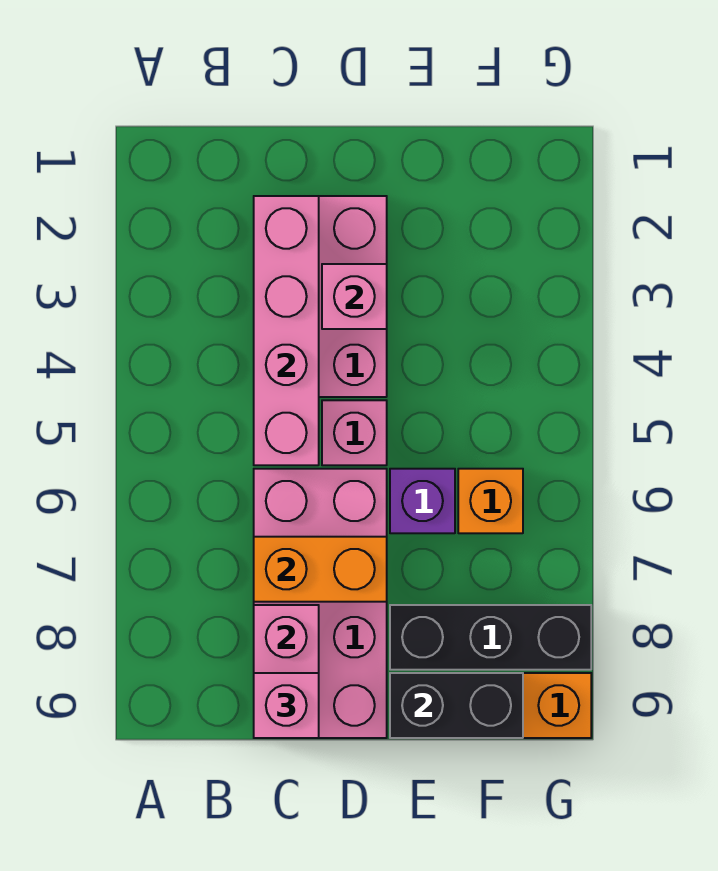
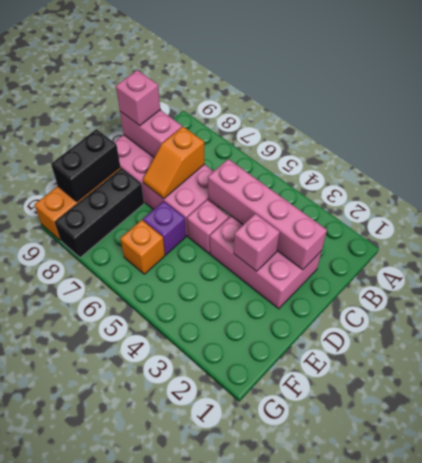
orange 1x2 brick [254,537,387,602] -> orange 1x2 slope [143,127,205,199]

